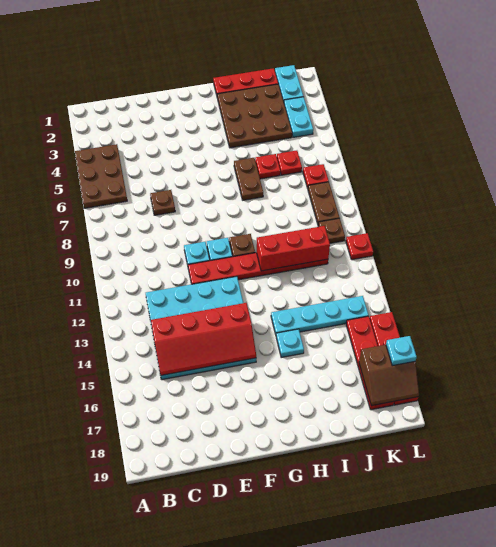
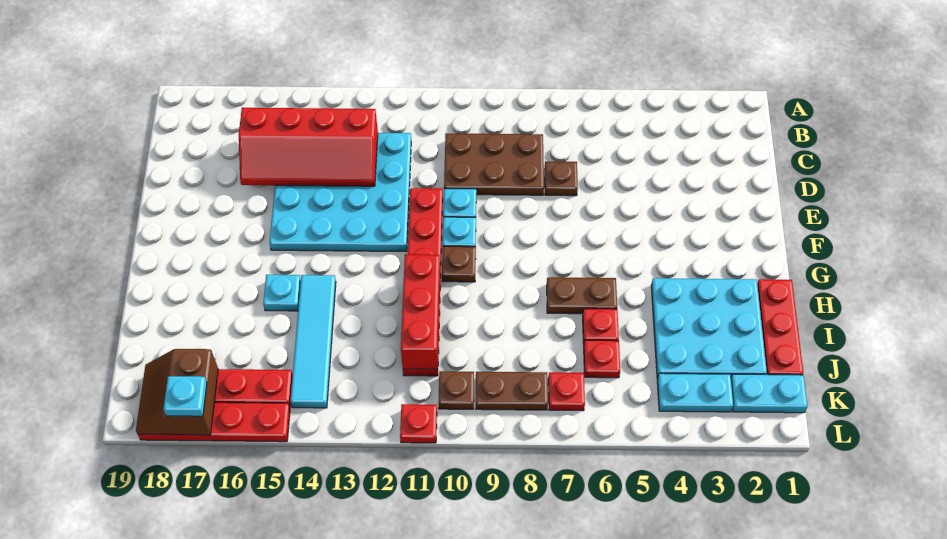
brown 2x3 plate [75,144,127,208] -> brown 2x3 plate moved to [444,133,544,195]
red 2x4 slope [151,303,256,375] -> red 2x4 slope turned to [239,108,378,186]
brown 3x3 plate [217,84,292,148] -> cyan 3x3 plate [651,278,767,378]
cyan 1x4 plate [271,296,369,335] -> cyan 1x4 tile [290,275,336,408]

